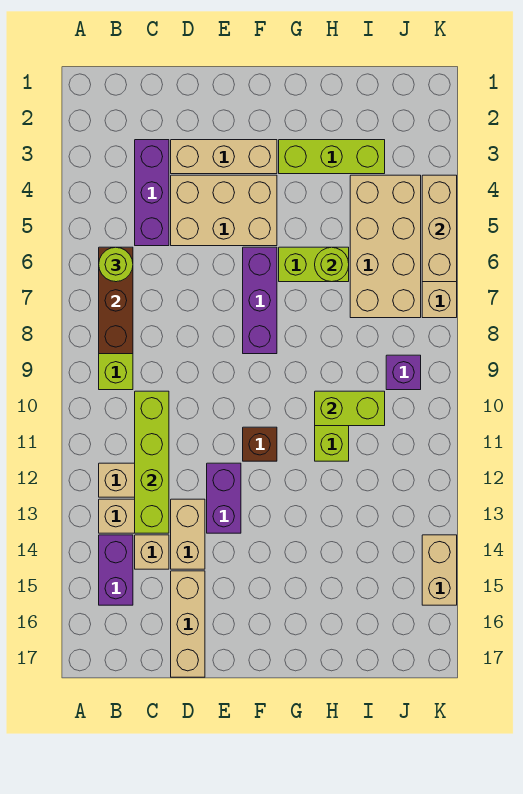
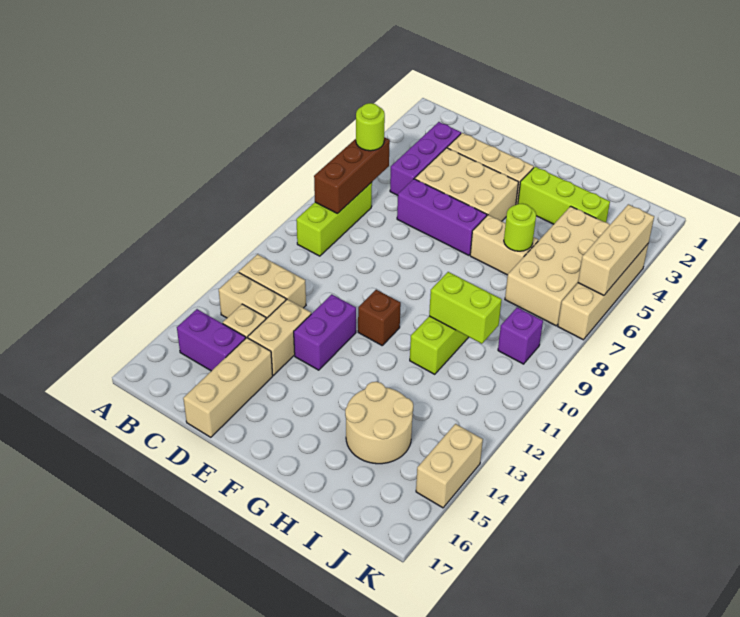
purple 1x2 brick [99,535,133,605] -> purple 1x2 brick turned to [177,309,246,371]
lime 1x4 brick [135,391,169,533] -> none
purple 1x3 brick [243,247,277,354] -> purple 1x3 brick turned to [397,179,487,255]
lime 1x2 brick [279,247,349,282] -> tan 1x2 brick [470,215,538,275]
none -> tan 2x2 round brick [345,382,413,464]

